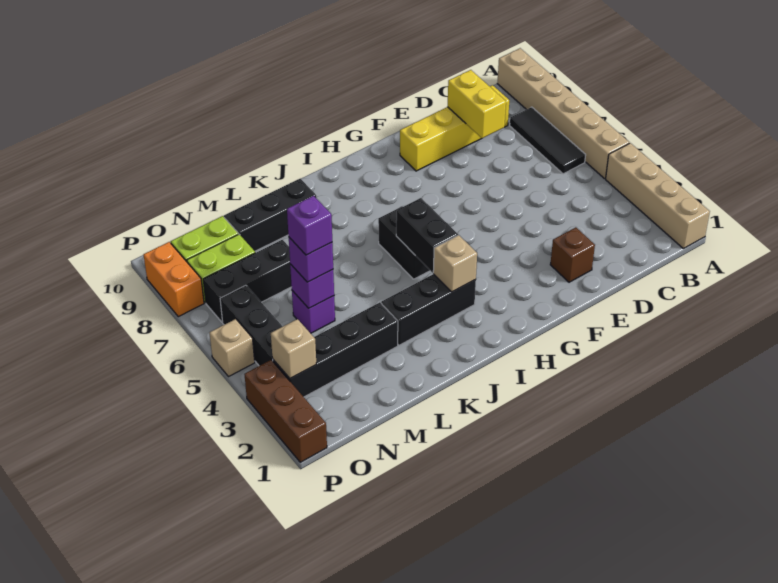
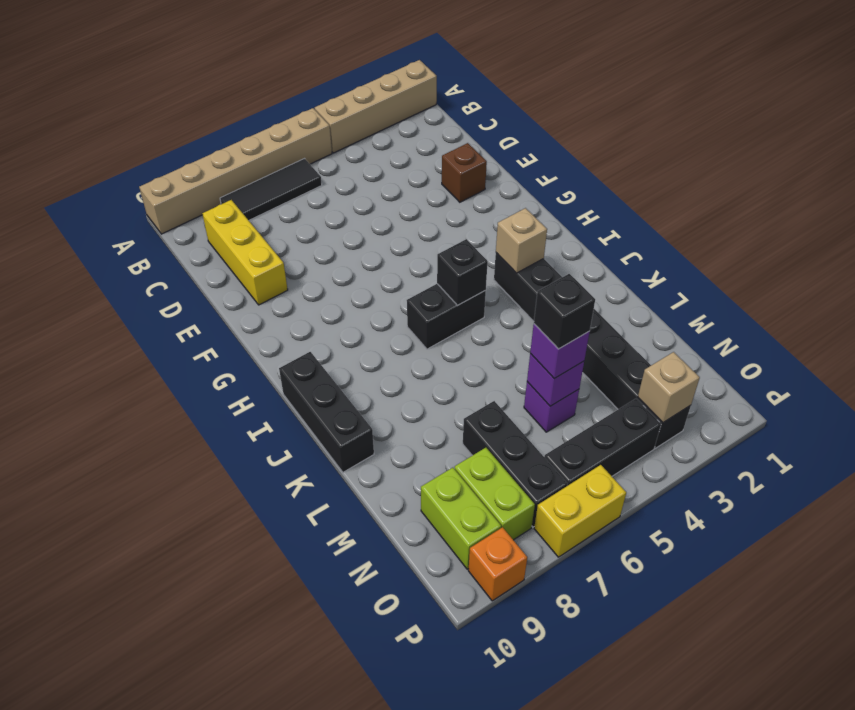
yellow 1x4 brick [400,85,509,171] -> yellow 1x3 brick [202,200,288,305]
yellow 1x2 brick [448,70,506,138] -> yellow 1x2 brick moved to [534,465,626,557]
black 1x2 brick [396,198,458,273] -> black 1x1 brick [437,239,488,306]
black 1x3 brick [224,179,316,251] -> black 1x3 brick moved to [279,352,374,472]
purple 1x1 brick [287,196,332,255] -> black 1x1 brick [534,274,595,349]
brown 1x3 brick [244,360,327,462] -> none
tan 1x1 brick [210,319,255,377] -> none
orange 1x2 brick [144,242,204,317] -> orange 1x1 brick [468,527,527,601]

